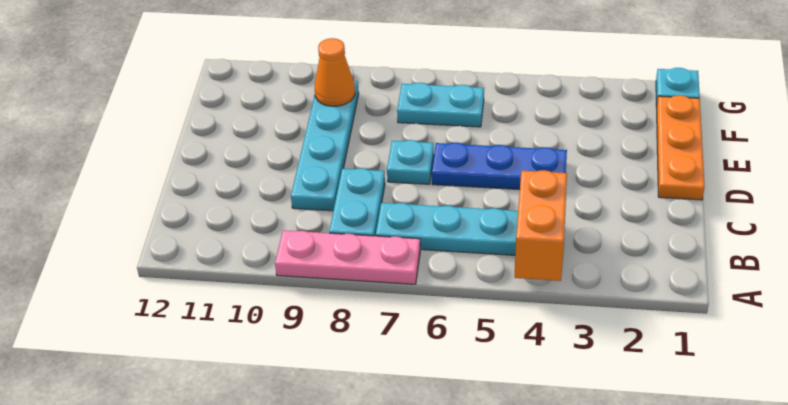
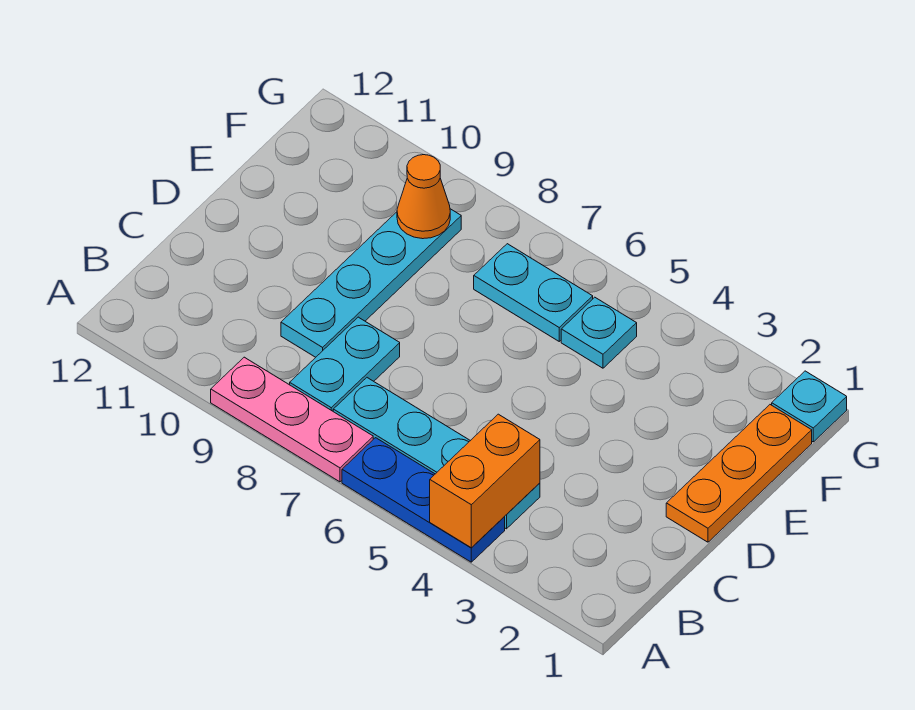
blue 1x3 plate [432,142,567,190] -> blue 1x3 plate moved to [342,438,505,562]
cyan 1x1 plate [387,140,434,184] -> cyan 1x1 plate moved to [561,297,637,368]

